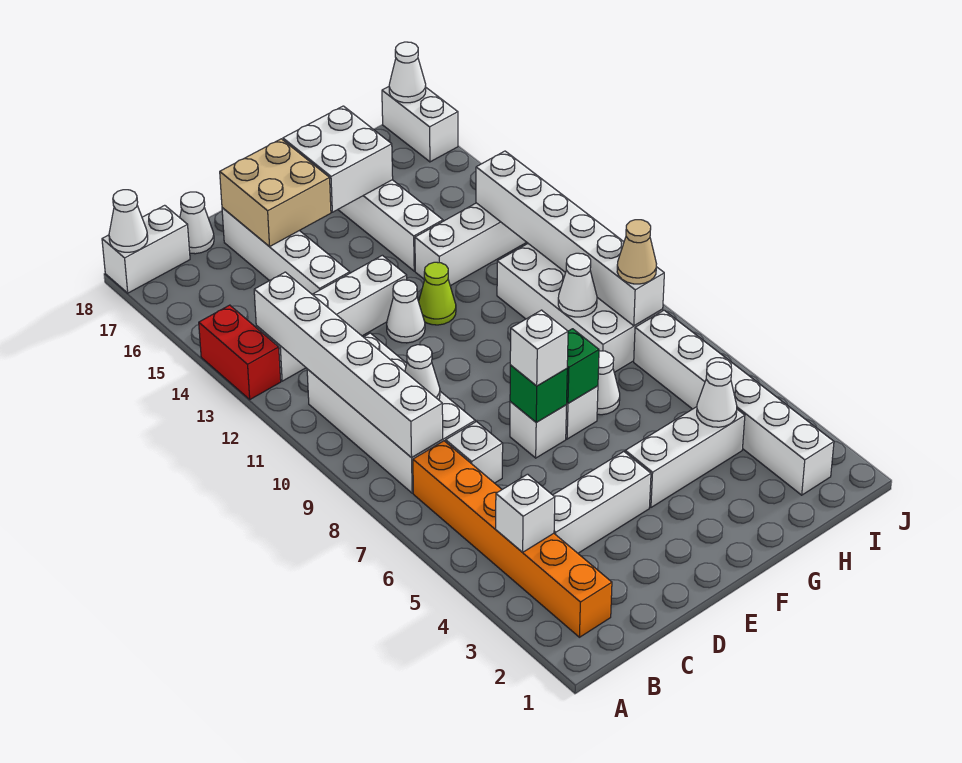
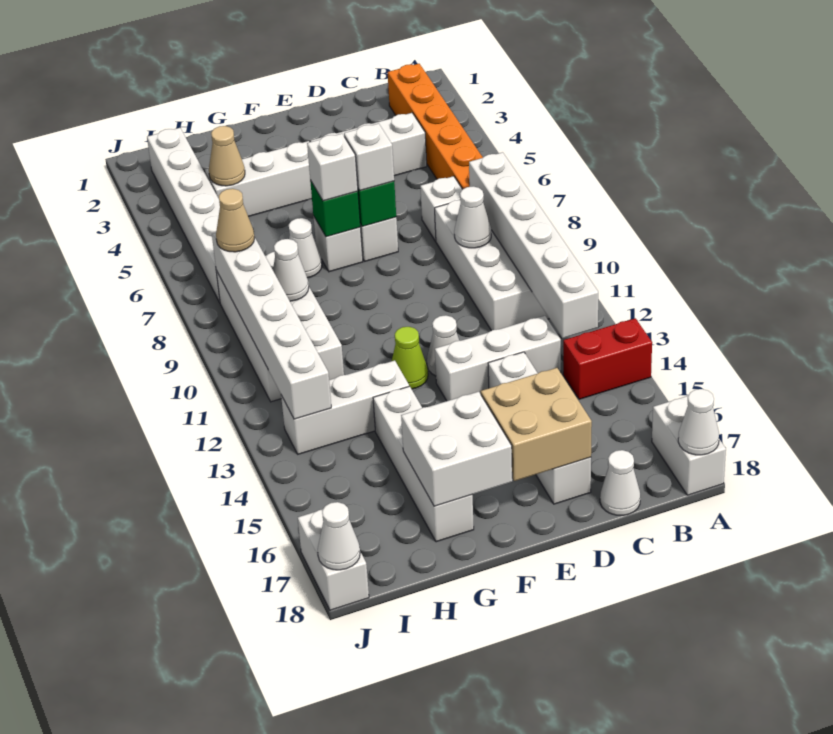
red 1x2 brick [199,305,281,399] -> red 1x2 brick turned to [563,318,652,399]
white 1x2 brick [102,205,190,293] -> white 1x2 brick turned to [652,396,726,495]
white 1x1 brick [496,474,555,552] -> white 1x1 brick moved to [307,134,358,201]
white 1x4 brick [256,255,407,381] -> white 1x3 brick [435,316,561,401]
white 1x1 cone [697,362,737,427] -> tan 1x1 cone [209,126,245,186]

